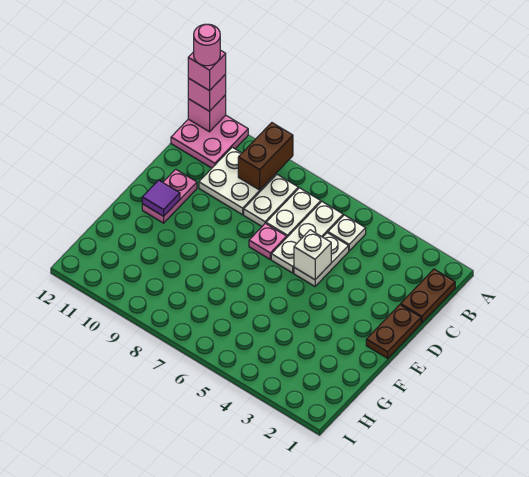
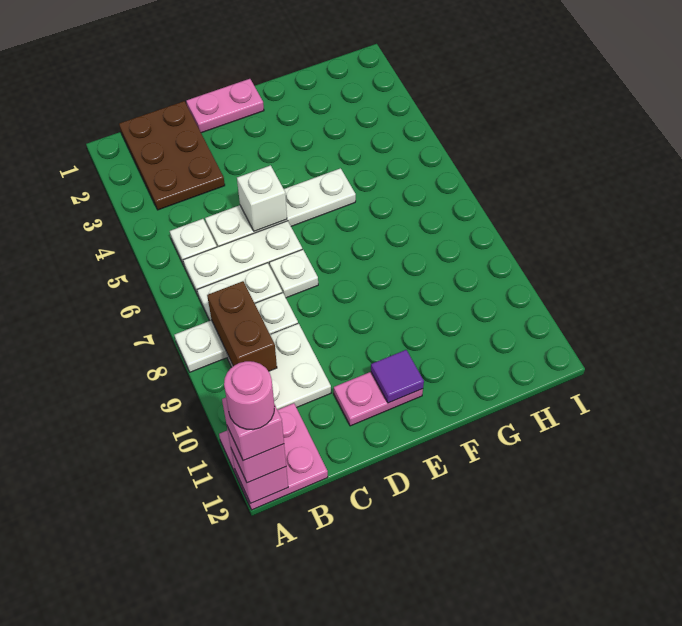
brown 1x2 brick [238,123,293,190] -> brown 1x2 brick turned to [207,281,277,371]
brown 1x2 plate [401,269,455,323] -> brown 2x3 plate [119,101,225,210]
white 1x2 plate [244,175,298,226] -> white 1x3 plate [175,293,298,372]
white 1x2 plate [294,233,349,286] -> white 1x4 plate [205,168,356,247]
brown 1x2 plate [366,305,421,358] -> pink 1x2 plate [186,79,264,133]
pink 1x1 plate [249,223,287,259] -> white 1x1 plate [269,249,318,298]

